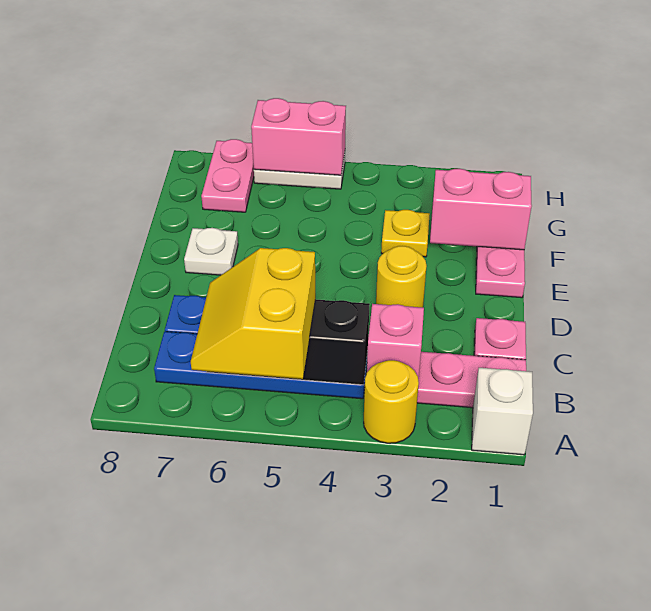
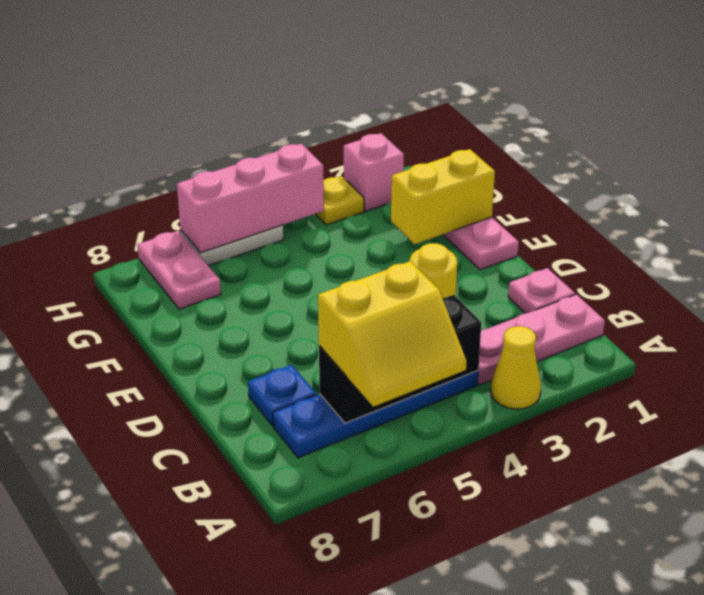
white 1x1 brick [472,368,533,455] -> none
yellow 1x1 round brick [364,360,419,443] -> yellow 1x1 cone [491,326,541,409]
yellow 2x2 slope [191,248,315,379] -> yellow 2x2 slope turned to [318,261,467,407]
pink 1x1 brick [367,304,424,380] -> pink 1x1 brick moved to [344,133,404,211]
white 1x1 plate [184,228,238,275] -> none
pink 1x2 brick [430,169,532,250] -> yellow 1x2 brick [391,149,495,244]
yellow 1x1 plate [381,210,430,257] -> yellow 1x1 plate moved to [316,176,364,225]
pink 1x2 brick [251,98,346,175] -> pink 1x3 brick [177,144,324,253]

